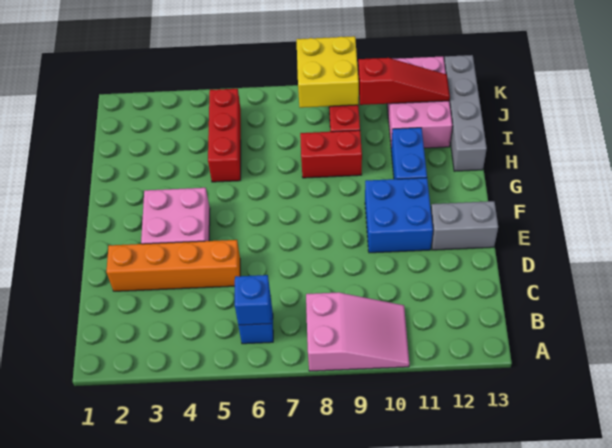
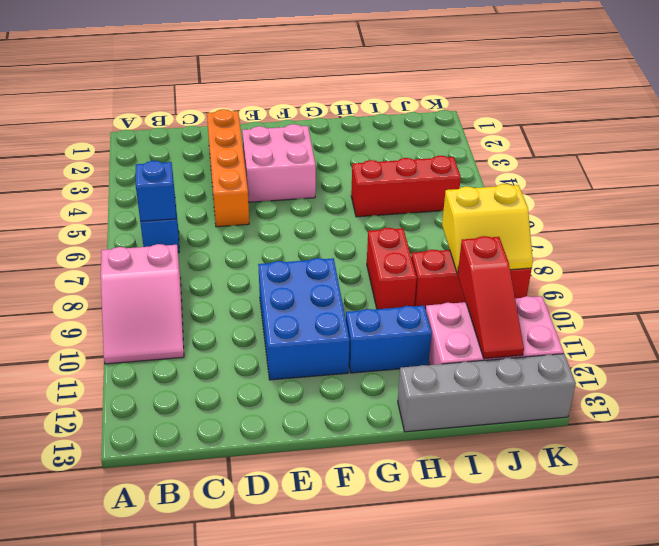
blue 2x2 brick [365,178,433,253] -> blue 2x3 brick [258,258,350,380]
grey 1x2 brick [431,201,498,250] -> none
yellow 2x2 brick [296,36,359,108] -> yellow 2x2 slope [442,184,533,273]

